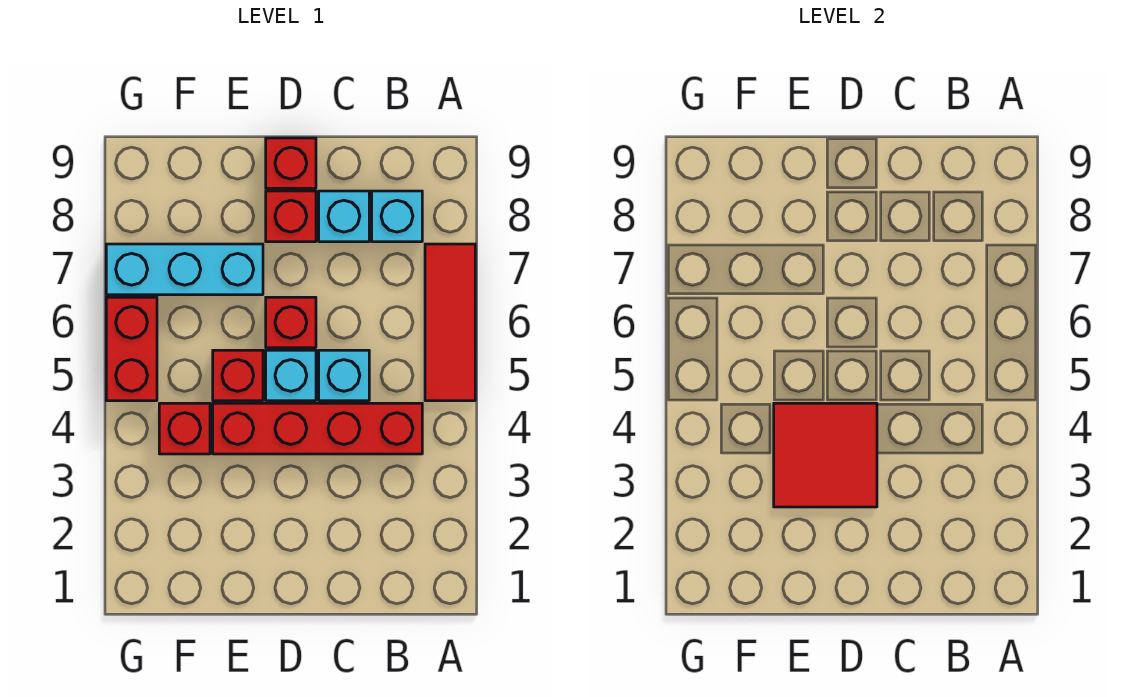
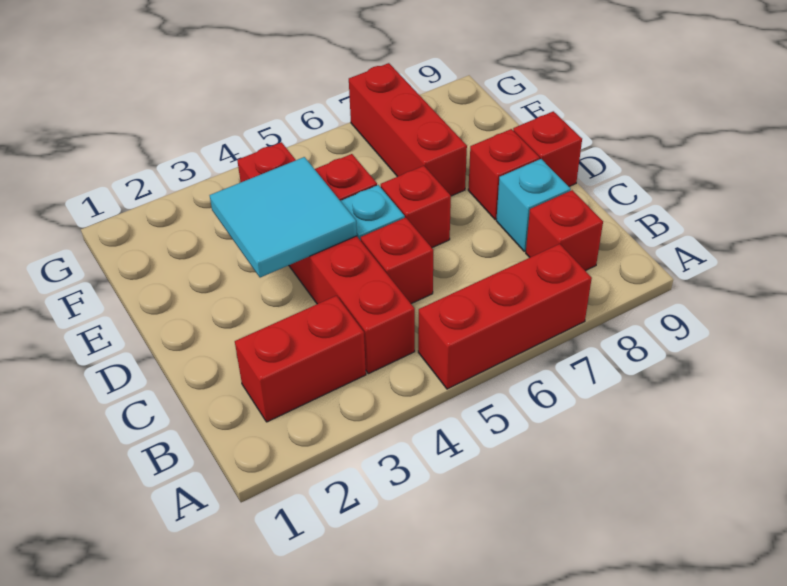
red 1x3 tile [425,244,475,401] -> red 1x3 brick [418,244,592,389]
cyan 1x1 brick [372,191,422,242] -> red 1x1 brick [526,190,603,271]
cyan 1x1 brick [319,350,369,401] -> red 1x1 brick [361,217,433,304]
red 2x2 tile [774,403,877,507] -> cyan 2x2 tile [210,157,357,278]
cyan 1x3 brick [106,244,263,295] -> red 1x3 brick [349,63,467,196]
red 1x2 brick [106,297,157,401] -> red 1x2 brick moved to [235,296,366,422]

